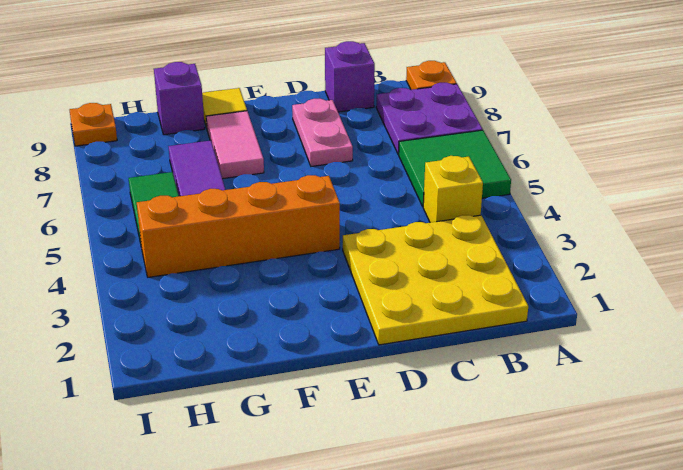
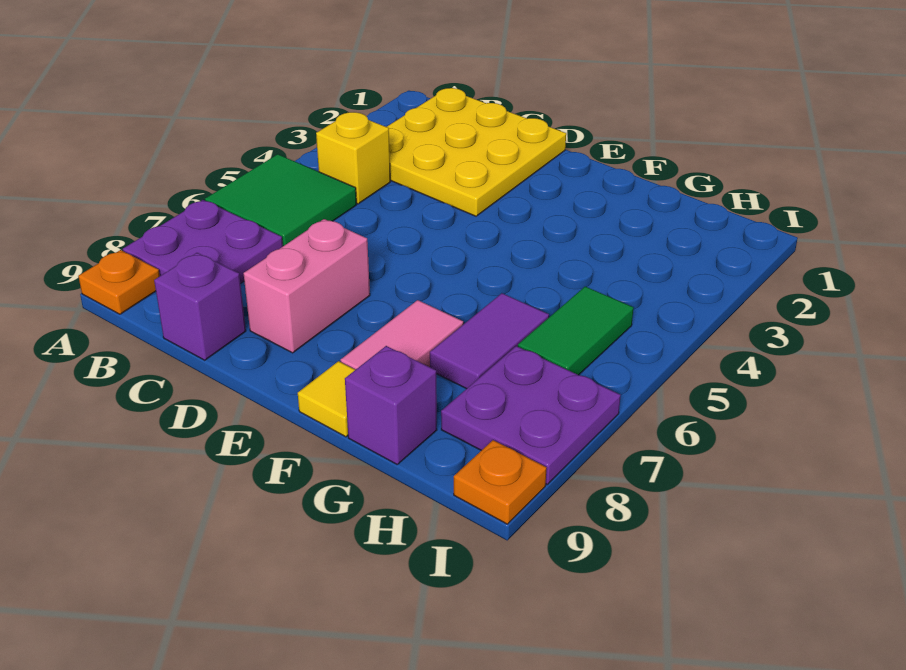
pink 1x2 plate [292,99,353,166] -> pink 1x2 brick [244,219,370,353]
orange 1x4 brick [137,175,340,277] -> none
none -> purple 2x2 plate [441,346,621,484]

